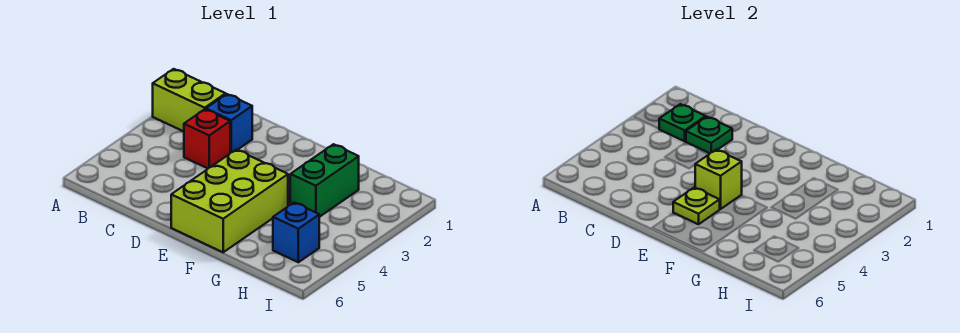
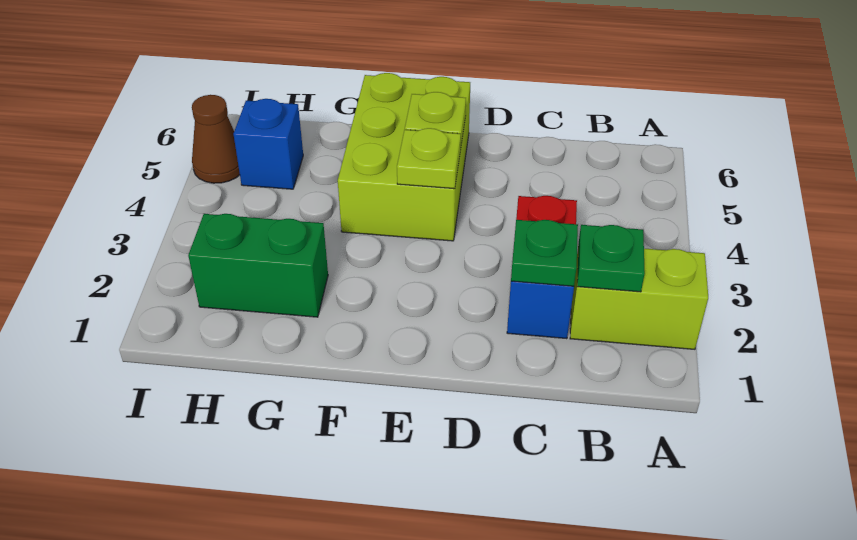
lime 1x1 brick [695,150,742,209] -> lime 1x1 plate [397,128,461,189]
green 1x2 brick [290,144,359,217] -> green 1x2 brick turned to [188,214,328,317]
none -> brown 1x1 cone [192,95,240,183]

